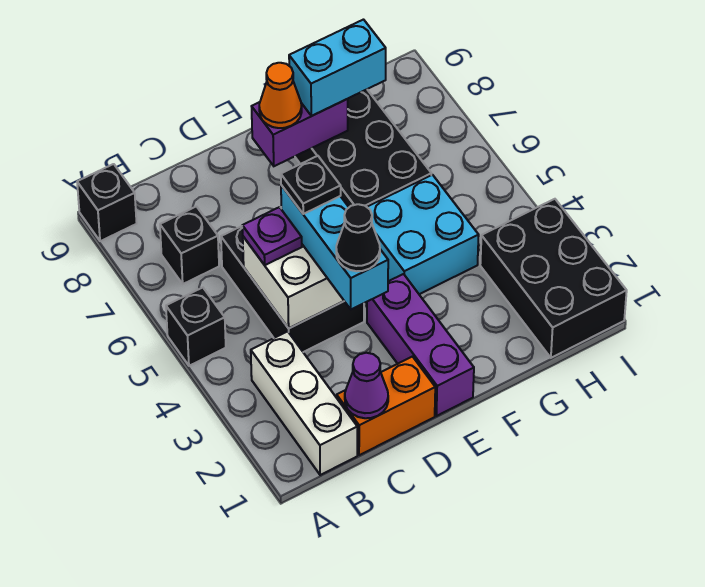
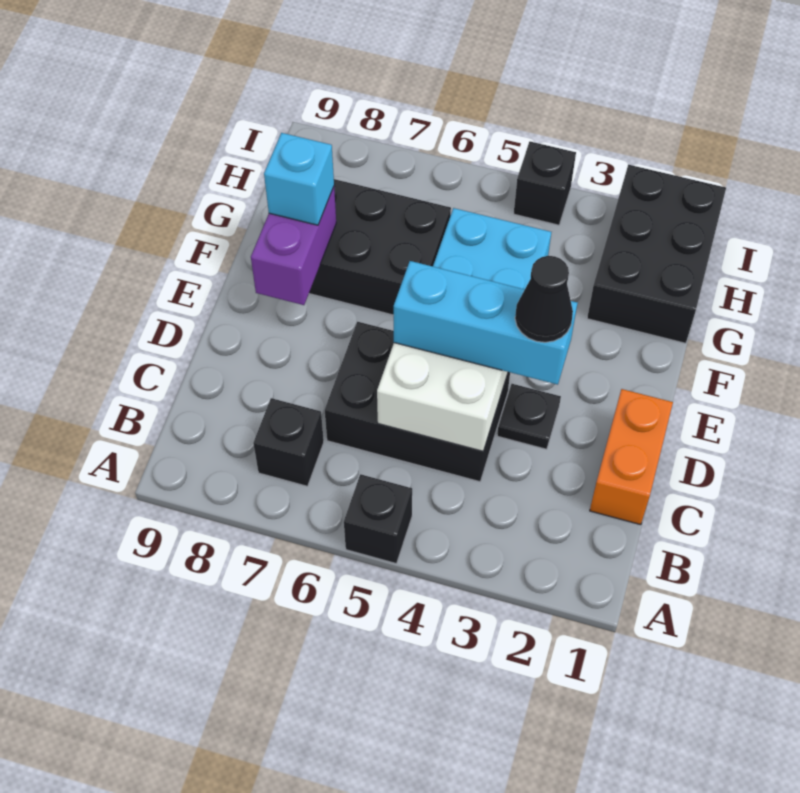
black 1x1 brick [77,164,137,241] -> black 1x1 brick moved to [514,142,576,225]
white 1x3 brick [251,331,357,475] -> none
purple 1x1 cone [345,353,388,418] -> none
purple 1x1 plate [242,207,302,265] -> none
black 1x1 plate [281,156,341,214] -> black 1x1 plate moved to [497,384,561,449]
purple 1x3 brick [367,274,474,416] -> none
orange 1x1 cone [259,63,302,128] -> none
cyan 1x2 brick [289,20,386,116] -> cyan 1x1 brick [264,133,334,225]
black 2x3 brick [480,199,627,358] -> black 2x3 brick turned to [587,165,726,343]

